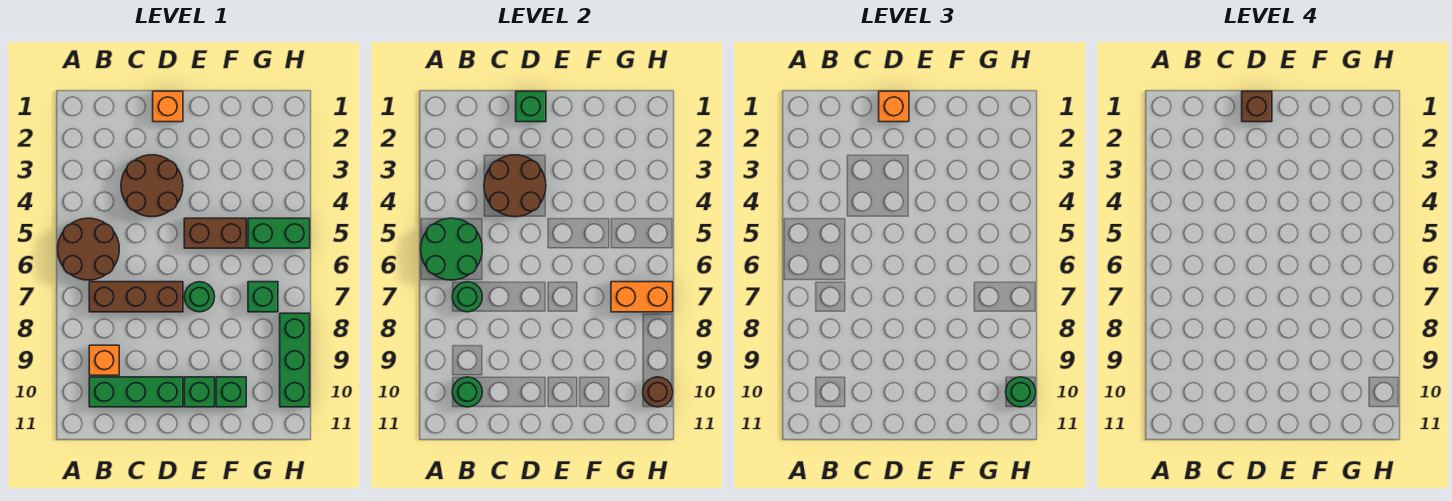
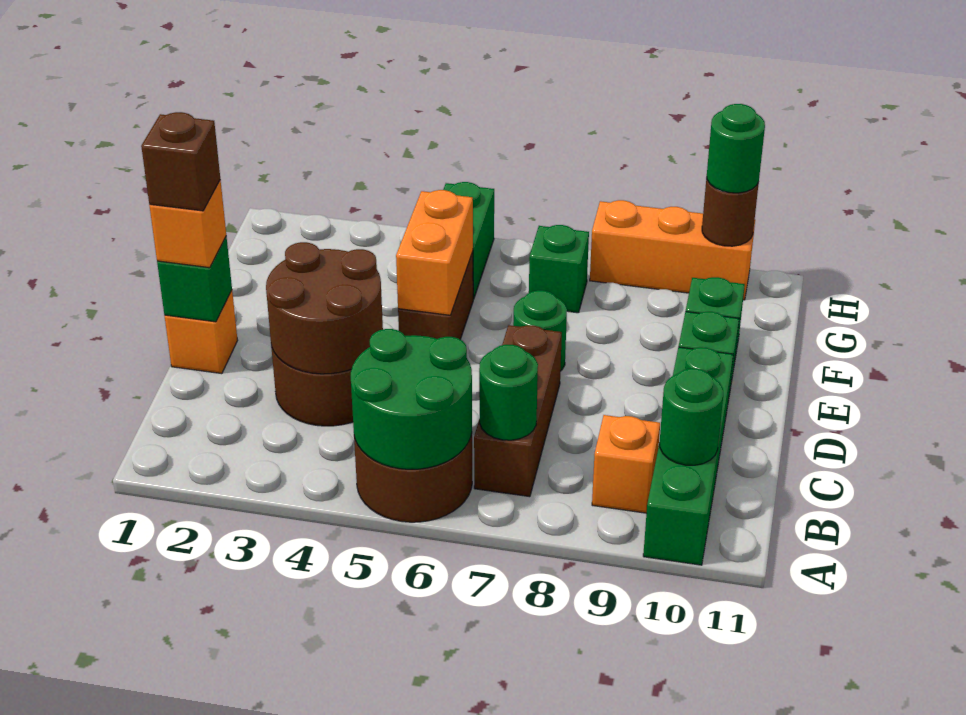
green 1x3 brick [89,377,183,407] -> green 1x4 brick [643,347,733,565]
orange 1x2 brick [611,282,673,312] -> orange 1x2 brick moved to [396,190,473,315]
green 1x3 brick [280,313,310,407] -> orange 1x3 brick [590,200,755,300]

